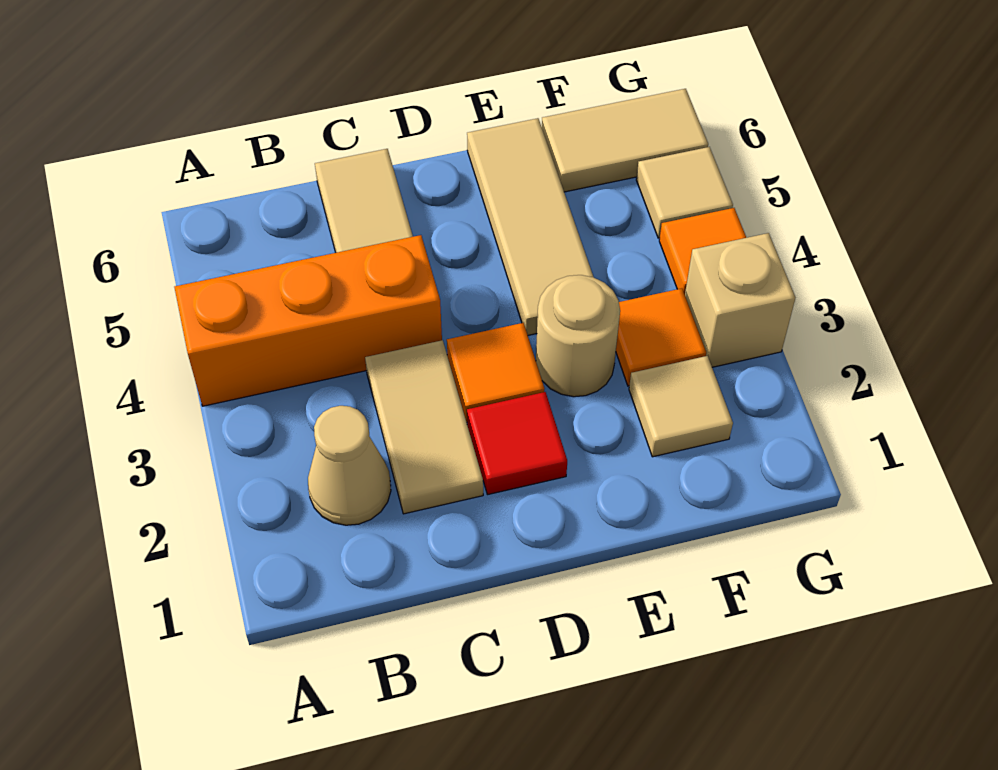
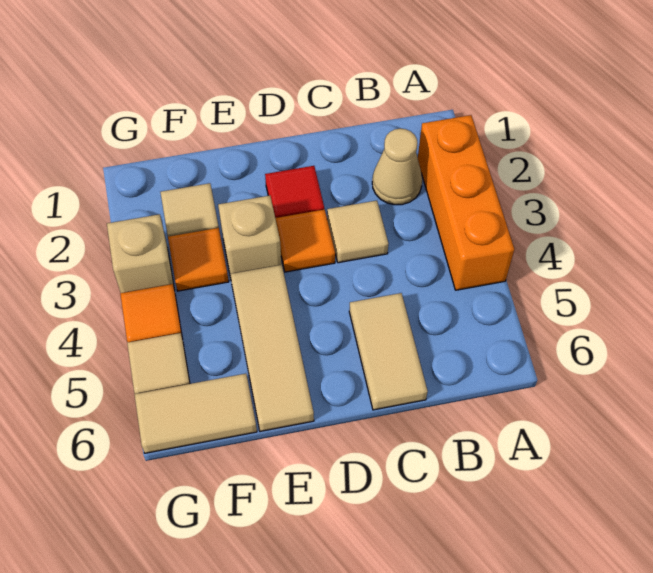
orange 1x3 brick [174,235,442,406] -> orange 1x3 brick turned to [418,115,514,290]
tan 1x2 tile [365,340,483,514] -> tan 1x1 tile [327,201,388,263]
tan 1x1 round brick [536,275,620,397] -> tan 1x1 brick [218,196,282,274]

